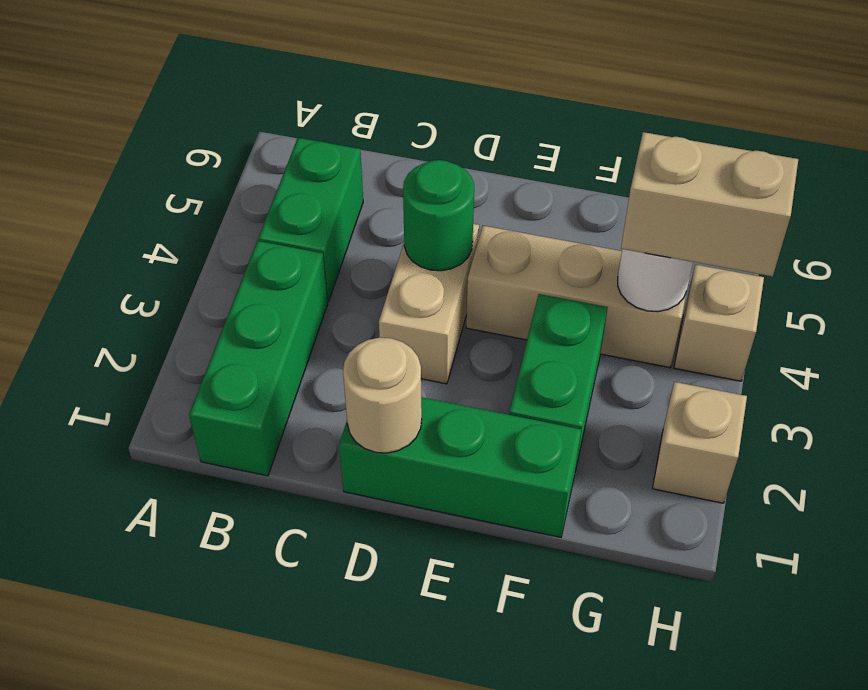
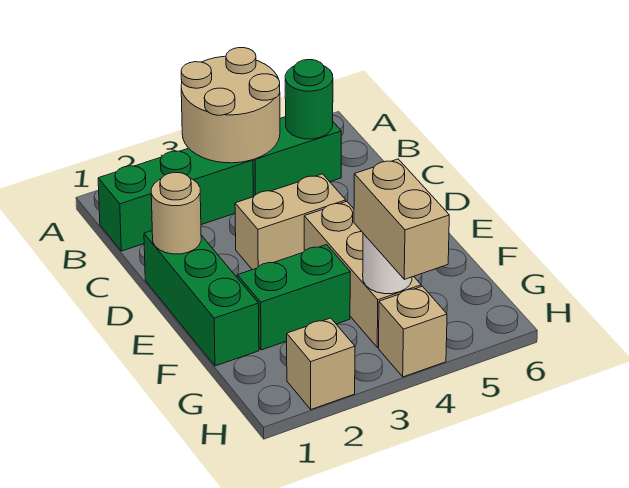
none -> tan 2x2 round brick [181,48,280,163]
green 1x1 round brick [403,160,474,271] -> green 1x1 round brick moved to [285,60,333,139]

